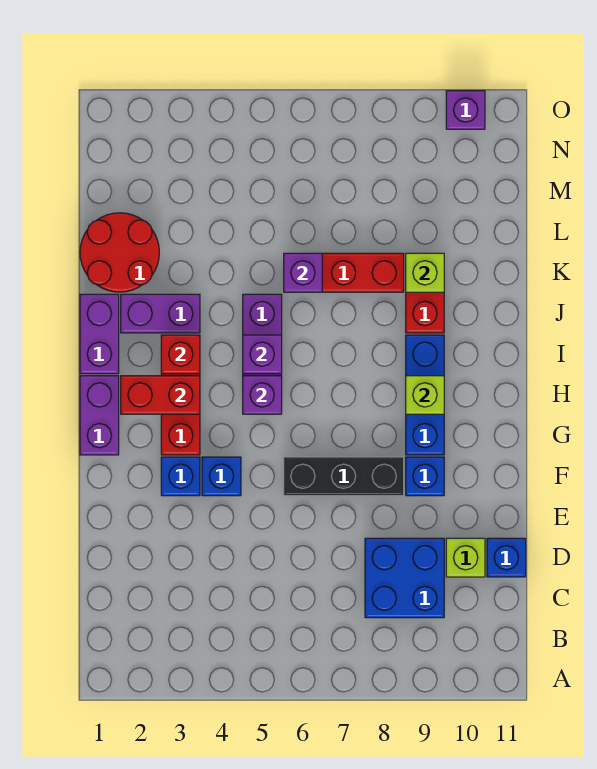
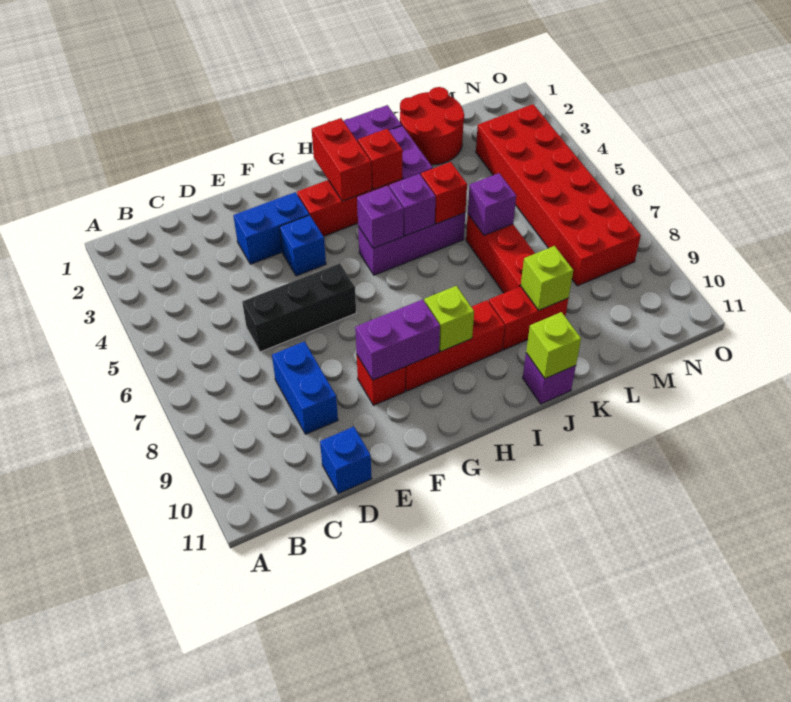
blue 2x2 brick [365,538,444,618] -> blue 1x2 brick [272,342,338,434]
lime 1x1 brick [446,538,485,577] -> lime 1x1 brick moved to [526,312,581,379]
blue 1x1 brick [161,457,200,496] -> blue 1x2 brick [233,192,309,264]
black 1x3 brick [284,457,404,496] -> black 1x3 brick turned to [242,263,356,352]
blue 1x1 brick [406,457,444,496] -> red 1x1 brick [357,355,405,405]
purple 1x2 brick [80,376,119,455] -> purple 1x2 brick moved to [355,299,440,380]
blue 1x3 brick [406,335,444,455] -> red 1x3 brick [405,300,505,391]
none -> red 1x1 brick [421,162,467,224]
none -> red 2x6 brick [476,104,641,286]
purple 1x1 brick [446,91,485,129] -> purple 1x1 brick moved to [523,353,576,404]

